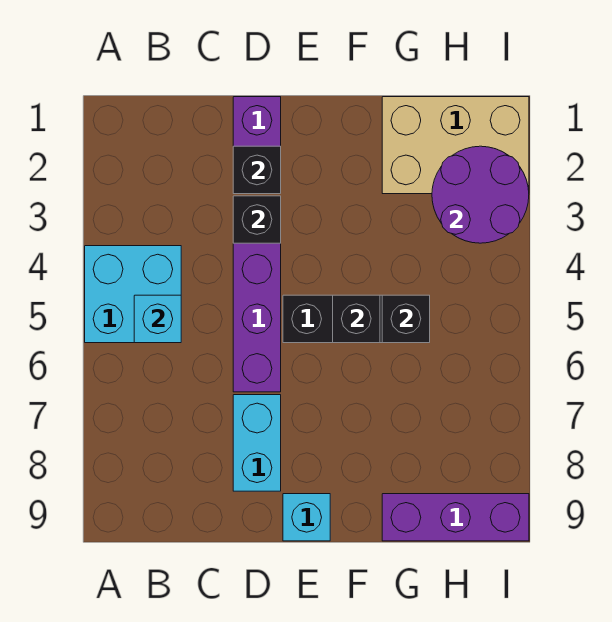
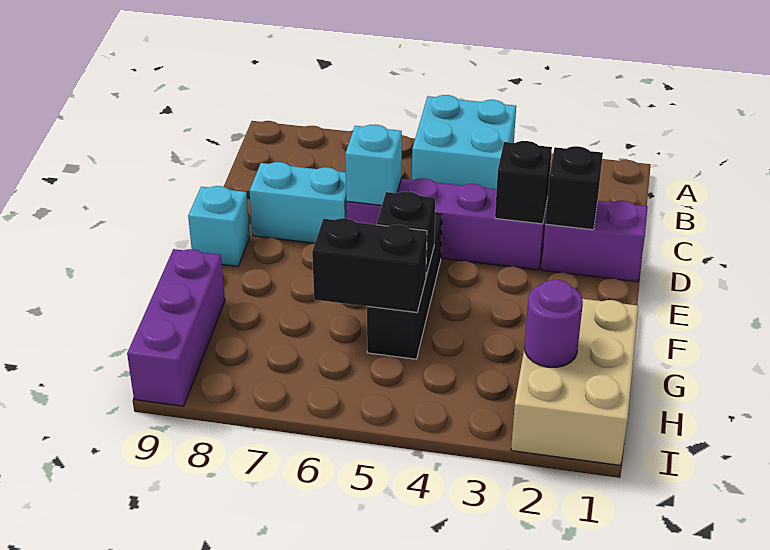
cyan 1x1 brick [134,295,181,343] -> cyan 1x1 brick moved to [345,125,402,205]
black 1x1 brick [382,295,430,343] -> black 1x2 brick [312,218,427,312]
purple 2x2 round brick [432,146,529,243] -> purple 1x1 round brick [525,280,583,367]

